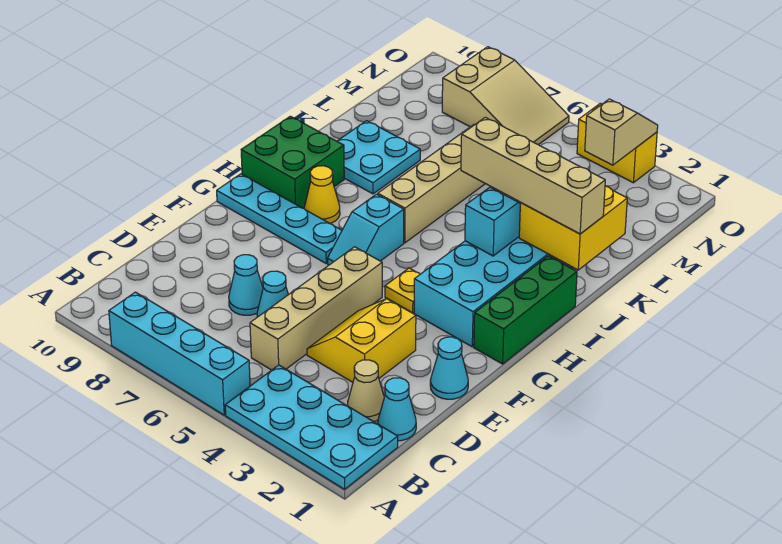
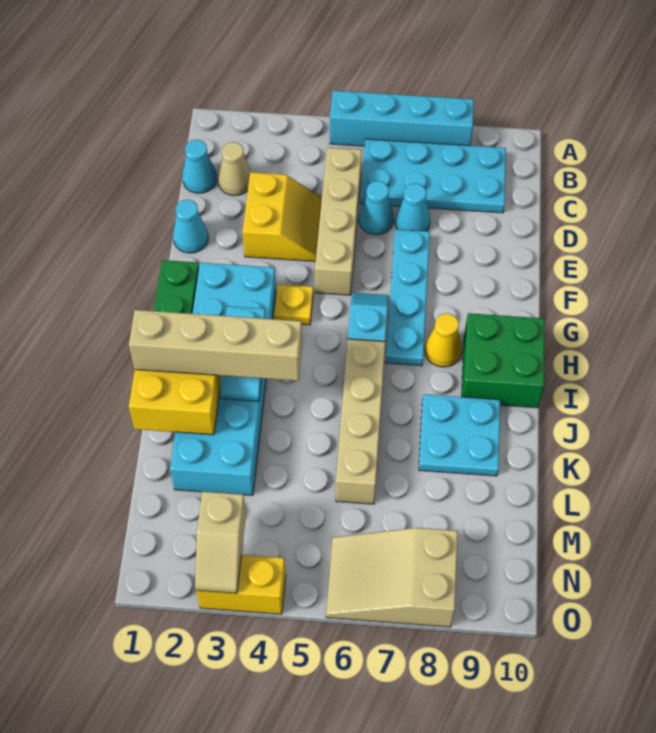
cyan 2x4 plate [225,365,398,489] -> cyan 2x4 plate moved to [360,139,506,213]
cyan 1x4 plate [217,174,342,263] -> cyan 1x4 plate turned to [386,229,430,366]

